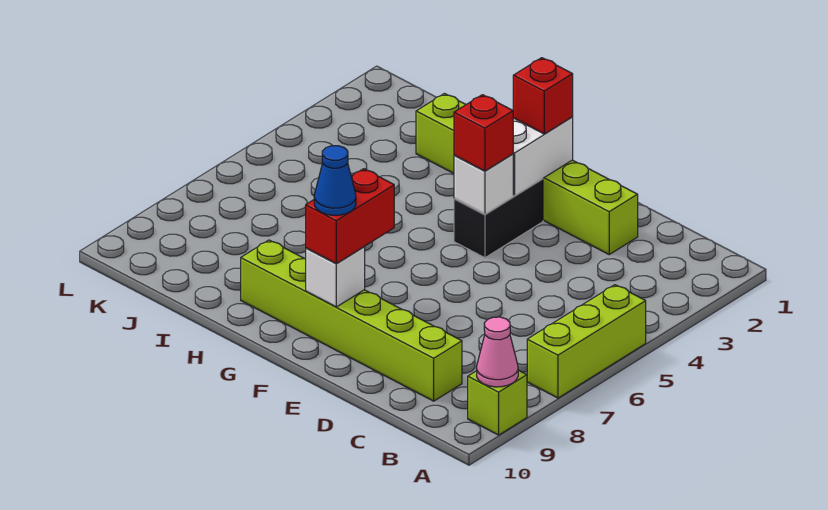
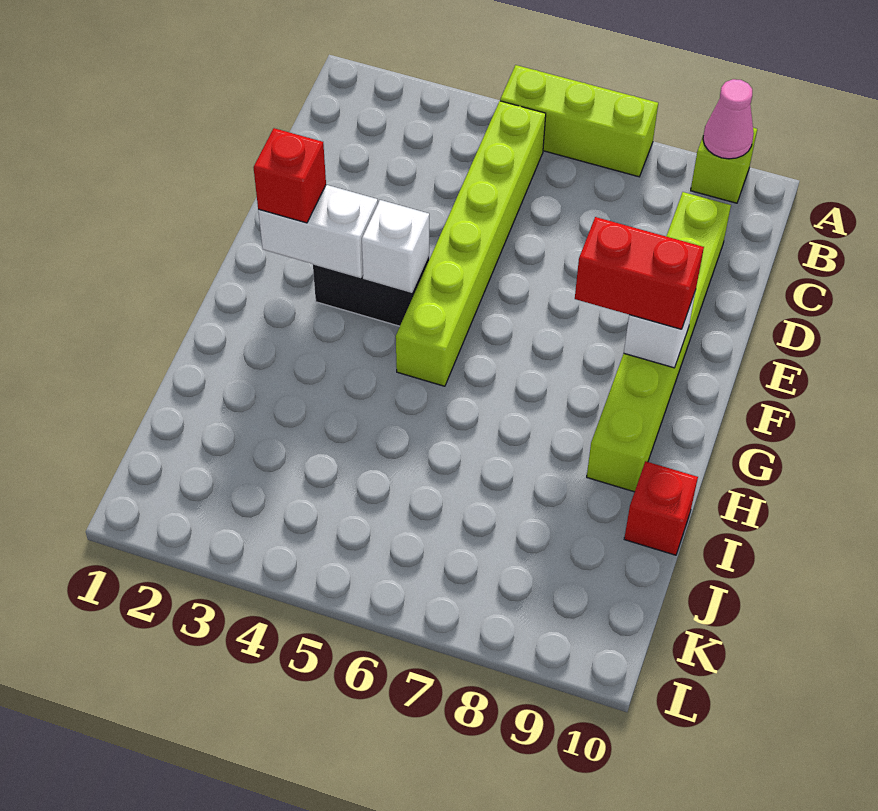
lime 1x6 brick [416,94,638,254] -> lime 1x6 brick moved to [396,101,546,386]
red 1x1 brick [454,95,513,171] -> red 1x1 brick moved to [624,461,698,555]
blue 1x1 cone [314,146,356,215] -> none

